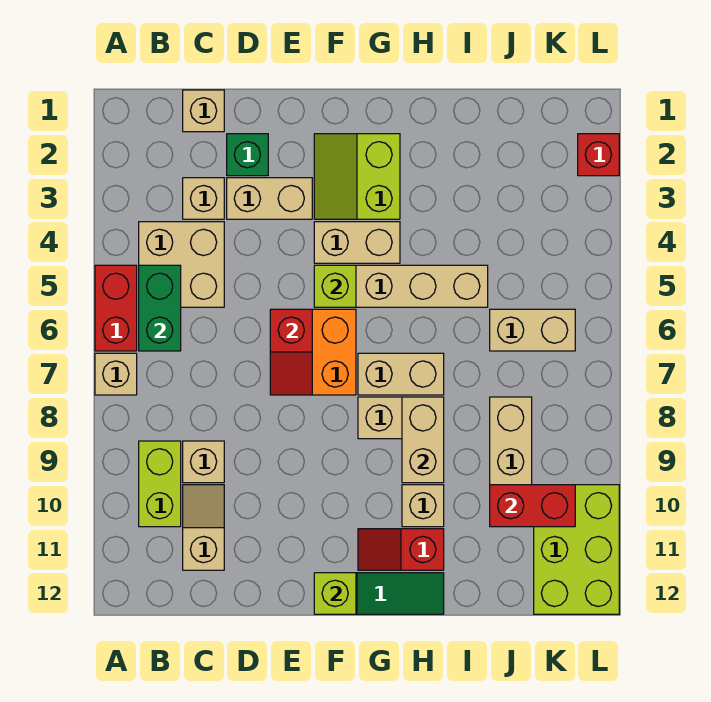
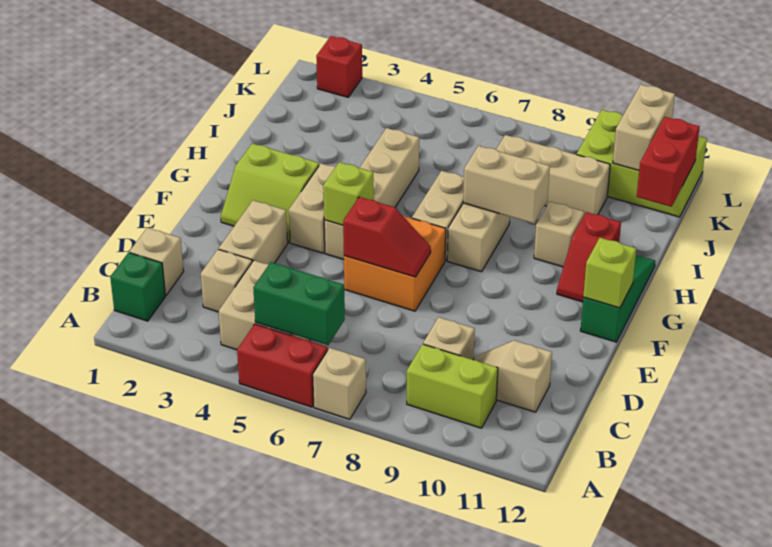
green 1x1 brick [227,134,268,176] -> green 1x1 brick moved to [110,253,165,321]
tan 1x2 brick [490,309,575,351] -> tan 1x2 brick moved to [613,85,675,170]
red 1x2 brick [490,485,575,527] -> red 1x2 brick moved to [637,117,700,207]

